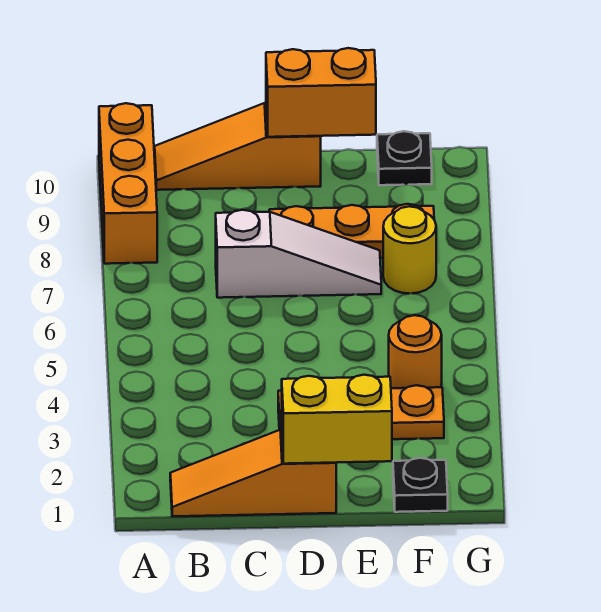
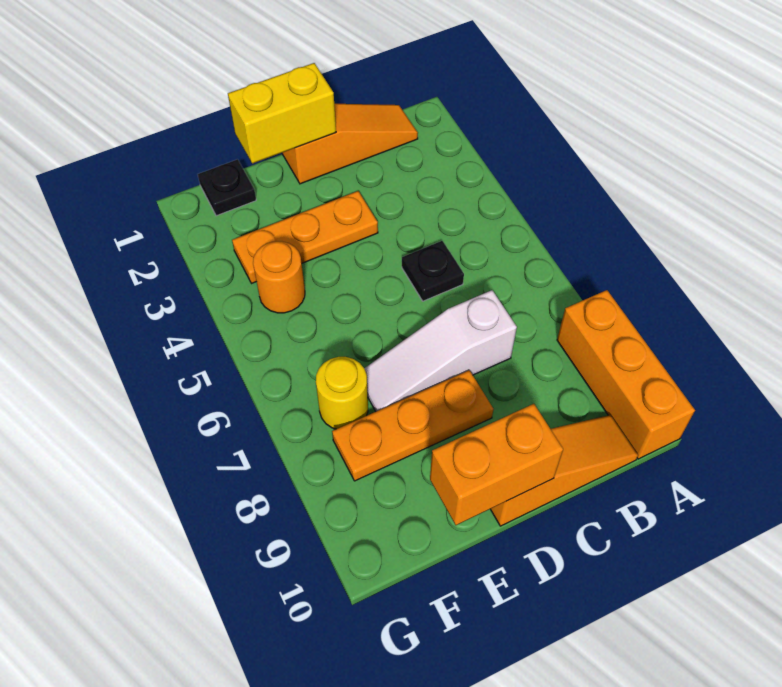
black 1x1 plate [377,131,432,185] -> black 1x1 plate moved to [402,241,464,301]

